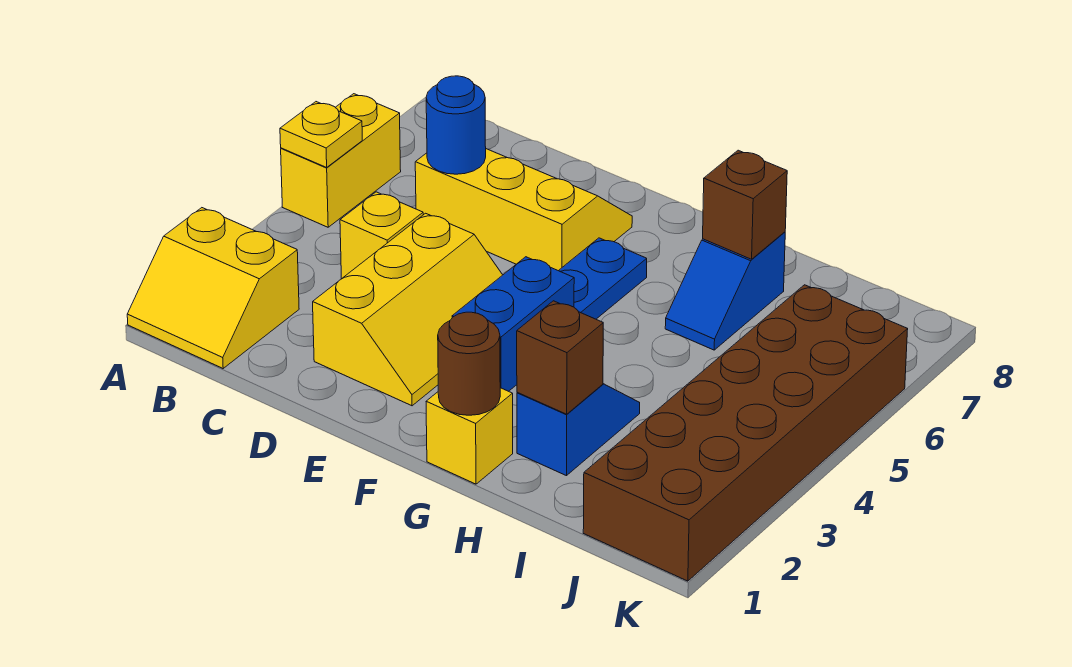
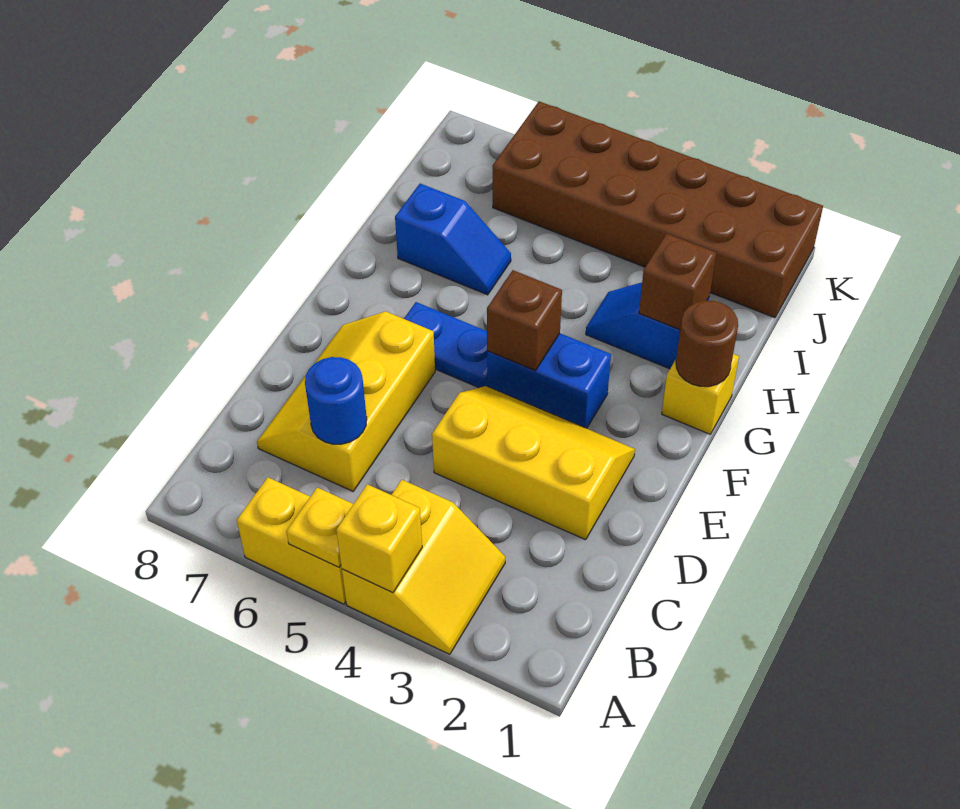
yellow 2x2 slope [127,208,299,368] -> yellow 2x2 slope moved to [342,480,505,654]
yellow 1x1 brick [340,192,423,279] -> yellow 1x1 brick moved to [336,484,422,593]
brown 1x1 brick [703,150,787,259] -> brown 1x1 brick moved to [487,270,562,371]

